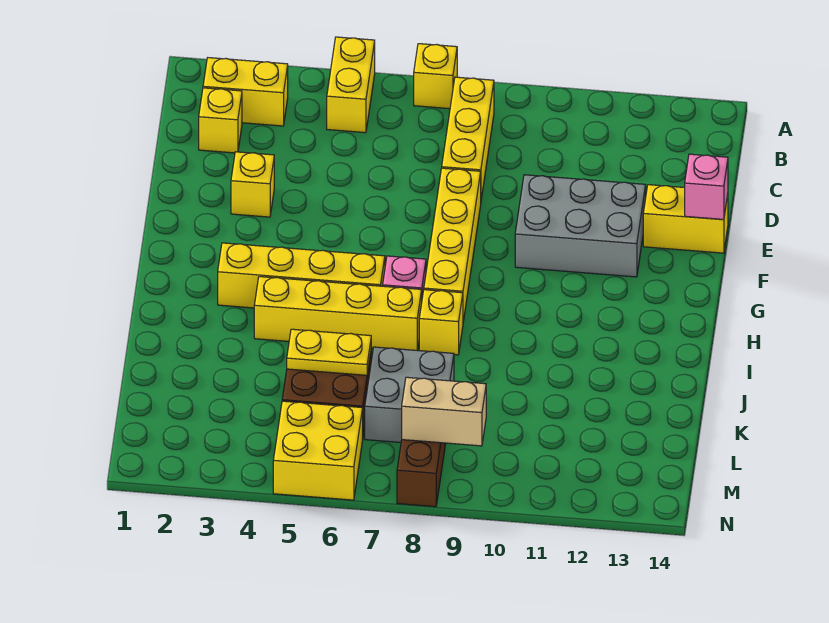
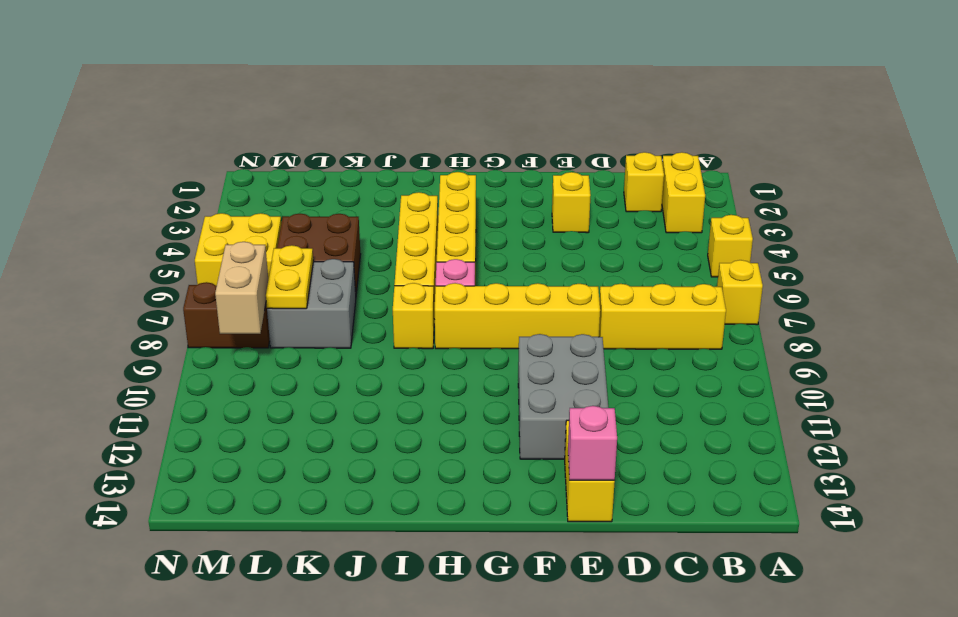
yellow 1x2 brick [327,37,375,133] -> yellow 1x1 brick [708,215,753,277]
yellow 1x2 plate [287,329,371,375] -> yellow 1x2 plate moved to [266,245,313,309]

